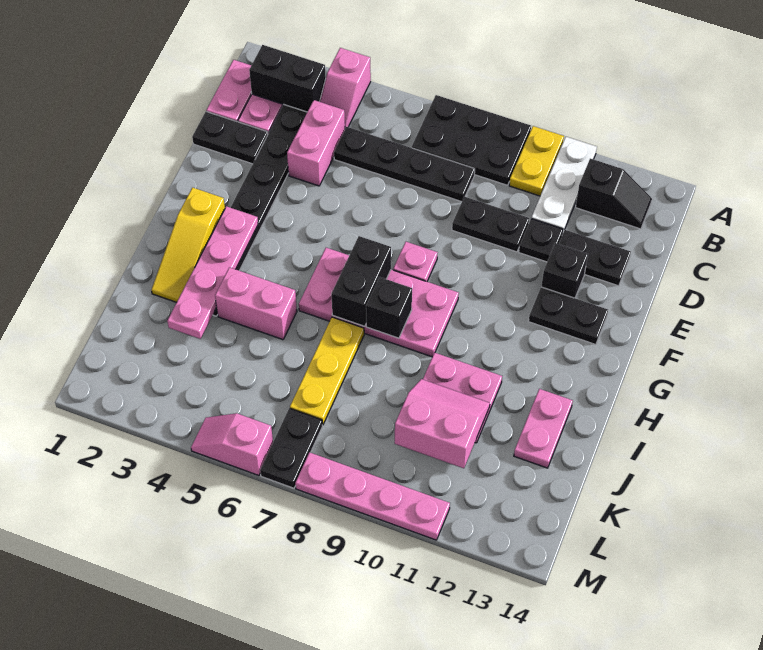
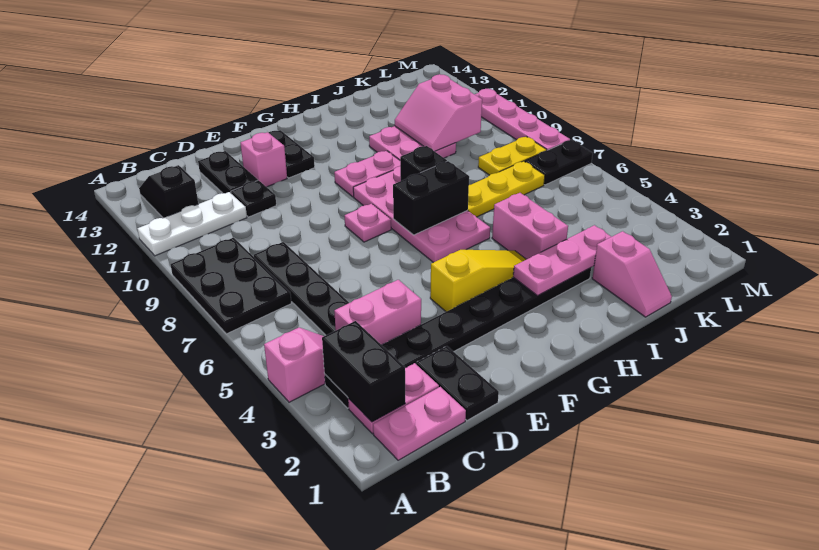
yellow 1x2 plate [509,126,564,196] -> yellow 1x2 plate moved to [478,137,547,175]
black 1x2 plate [452,197,529,252] -> none
black 1x1 brick [541,243,588,298] -> pink 1x1 brick [241,132,287,187]
yellow 1x3 slope [151,188,225,302] -> yellow 1x3 slope moved to [430,250,526,312]
pink 1x4 plate [167,206,258,339] -> pink 1x3 plate [513,225,611,296]
pink 1x2 plate [514,389,573,468] -> pink 1x2 plate moved to [334,151,400,197]
pink 1x2 slope [191,413,273,476] -> pink 1x2 slope moved to [592,231,672,317]

